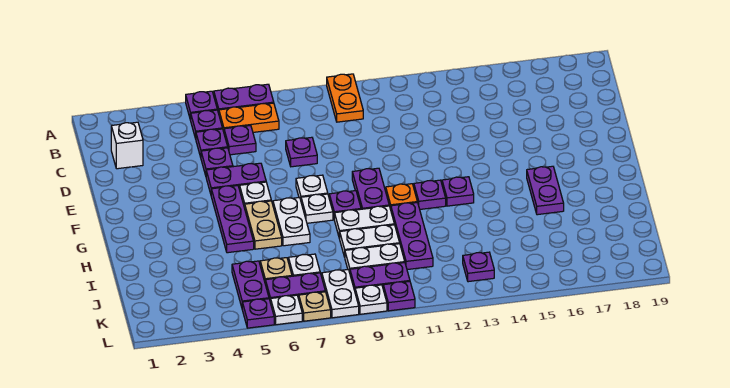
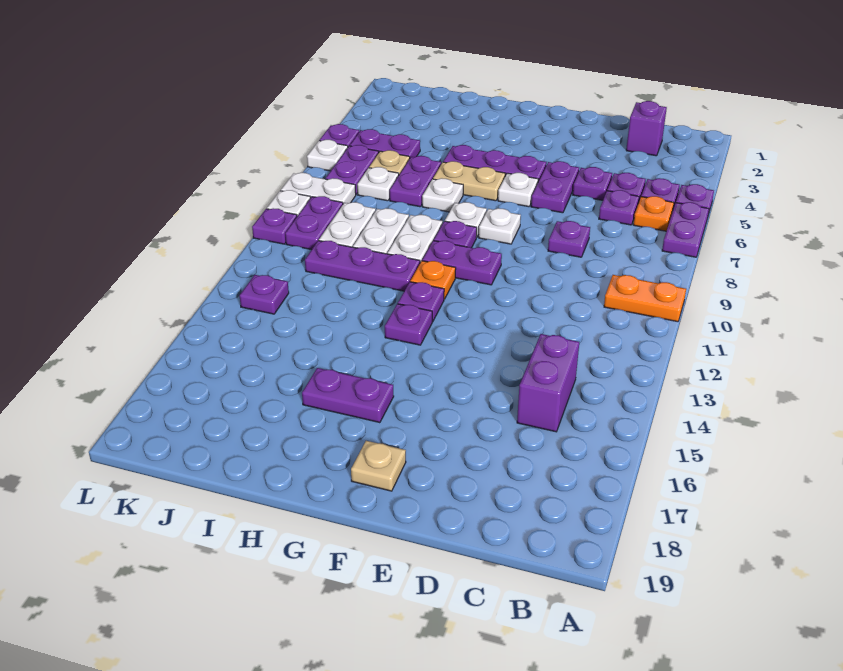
orange 1x2 plate [219,103,279,132] -> orange 1x1 plate [633,196,674,231]
white 1x1 brick [111,122,143,169] -> purple 1x1 brick [626,101,667,156]
none -> purple 1x2 brick [517,334,579,432]
white 1x2 plate [273,198,310,246] -> white 1x1 plate [422,178,463,212]
none -> purple 1x2 plate [390,156,441,207]
tan 1x1 plate [299,292,331,321] -> tan 1x1 plate moved to [351,441,406,491]

